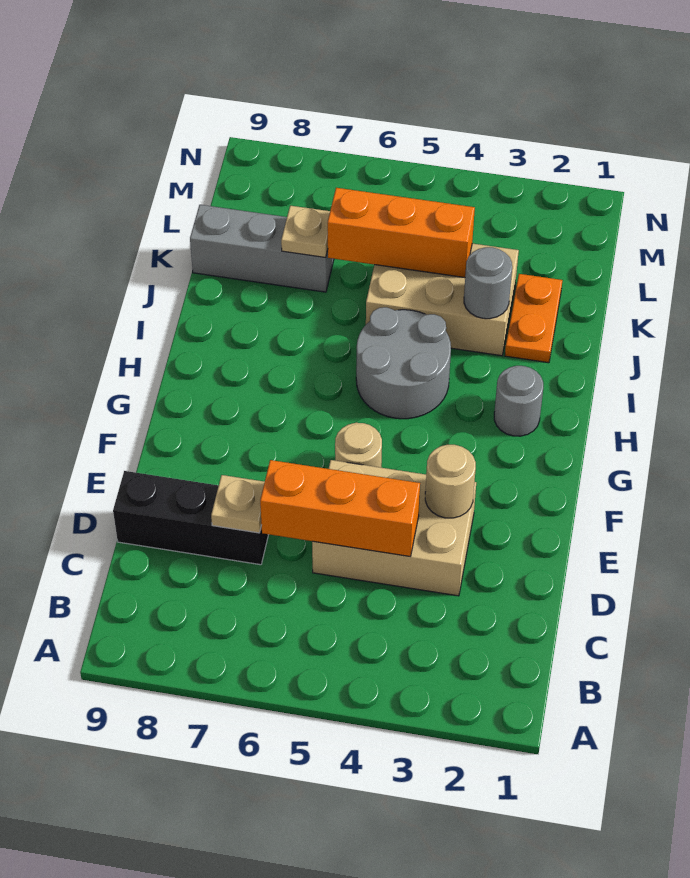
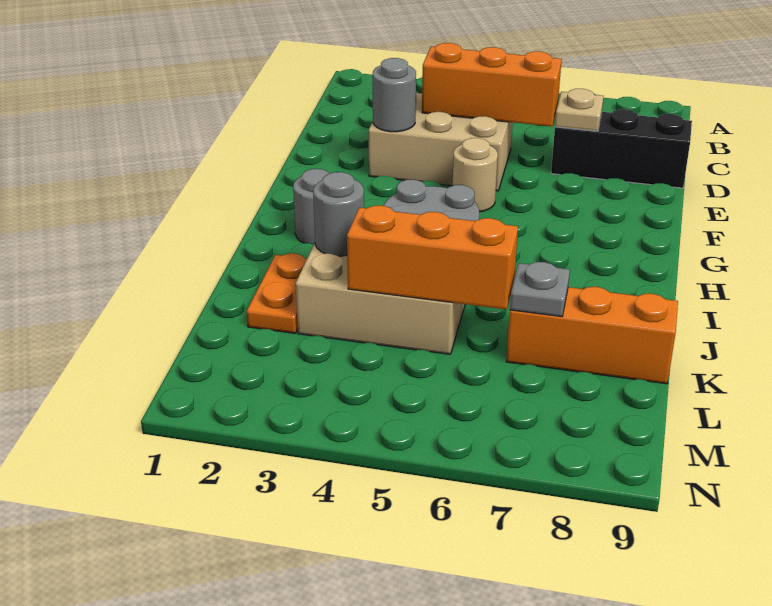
tan 1x1 round brick [425,445,476,518] -> grey 1x1 round brick [373,58,416,132]
grey 1x3 brick [190,205,334,292] -> orange 1x3 brick [506,287,678,384]
tan 1x1 plate [281,206,330,258] -> grey 1x1 plate [510,262,570,317]

